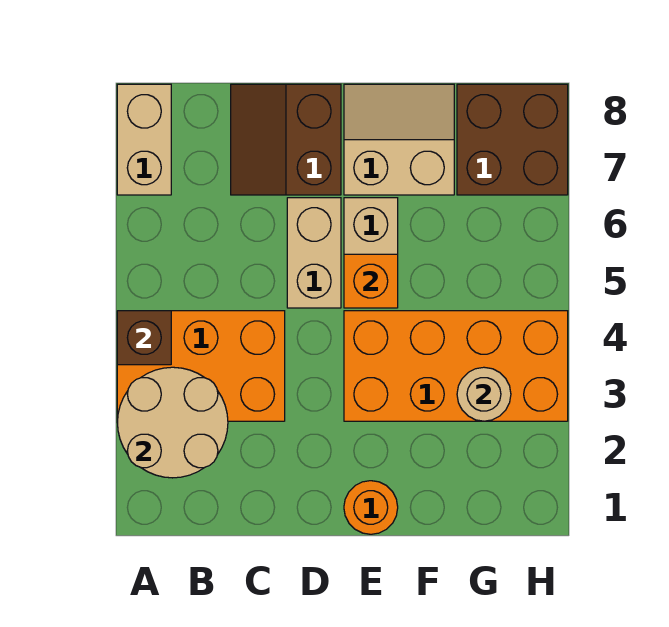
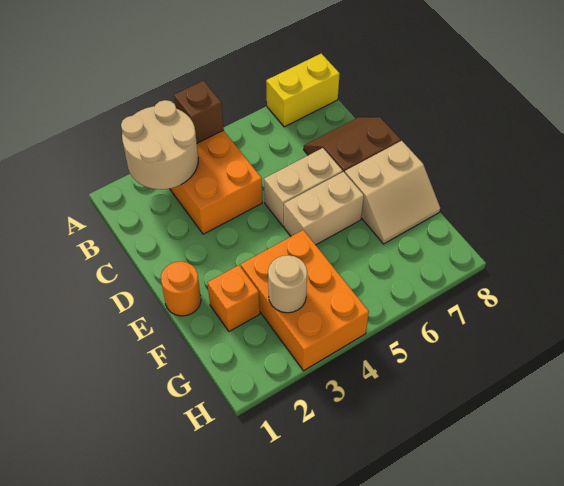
tan 1x2 brick [117,84,171,195] -> yellow 1x2 brick [266,53,340,127]
orange 2x4 brick [344,311,568,421] -> orange 2x3 brick [241,230,369,371]
orange 1x1 brick [344,254,398,308] -> orange 1x1 brick moved to [207,265,260,332]
tan 2x2 slope [344,84,454,195] -> tan 2x2 slope turned to [345,141,440,244]
brown 2x2 brick [457,84,568,195] -> none

